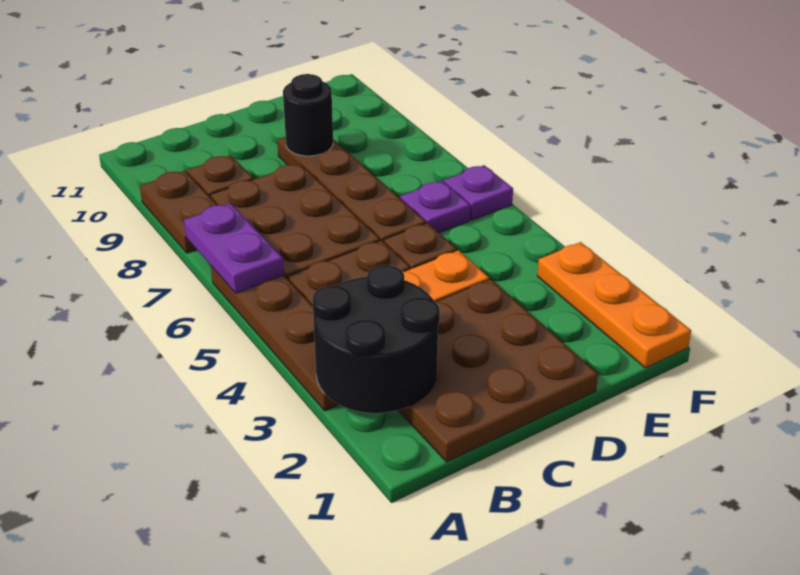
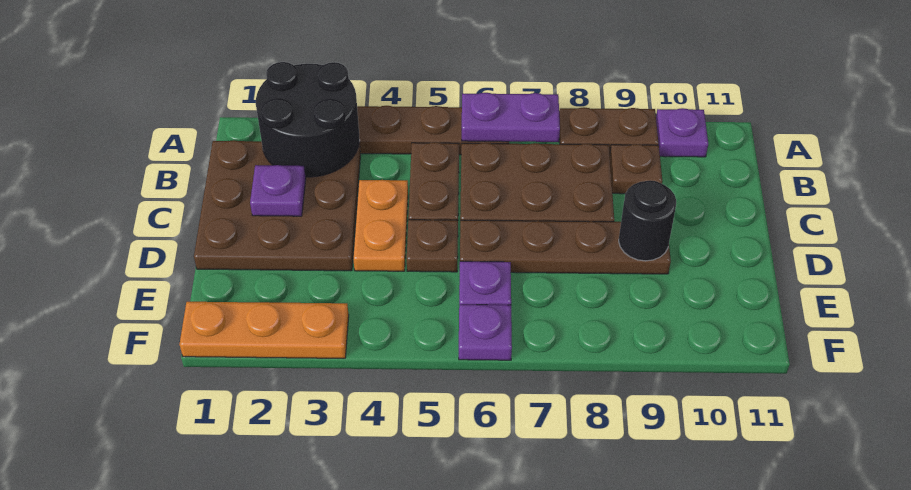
none -> purple 1x1 plate [656,108,708,157]
none -> purple 1x1 plate [250,165,306,216]

